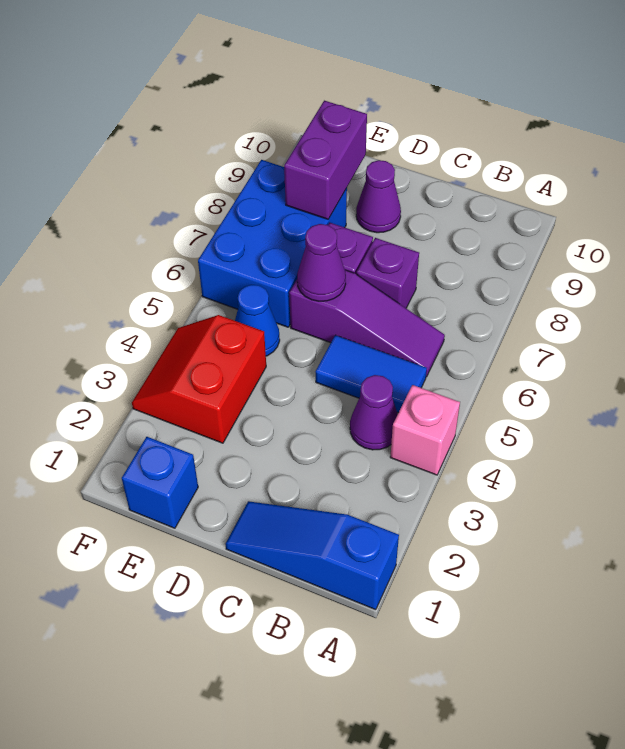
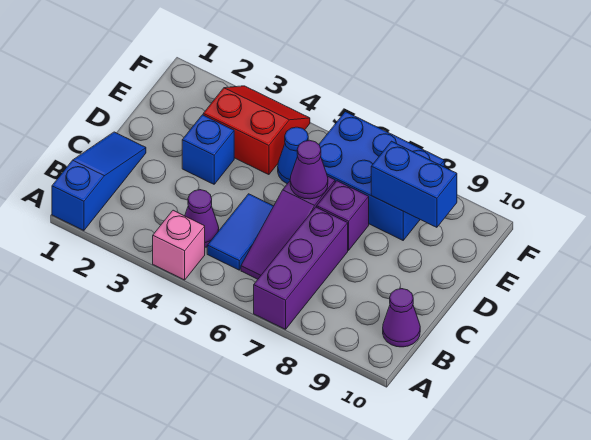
purple 1x1 brick [356,238,419,308] -> purple 1x3 brick [254,207,348,329]
purple 1x1 cone [356,160,401,233] -> purple 1x1 cone moved to [383,289,420,347]
blue 1x1 brick [122,437,198,528] -> blue 1x1 brick moved to [182,115,234,184]
purple 1x2 brick [284,101,367,219] -> blue 1x2 brick [371,141,457,227]

